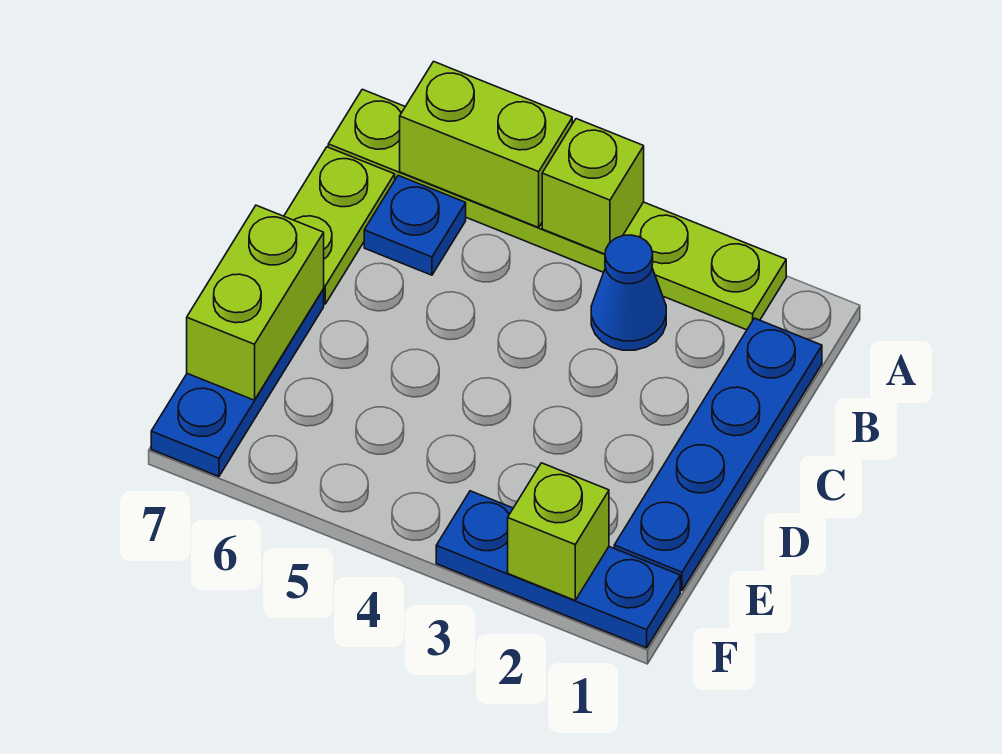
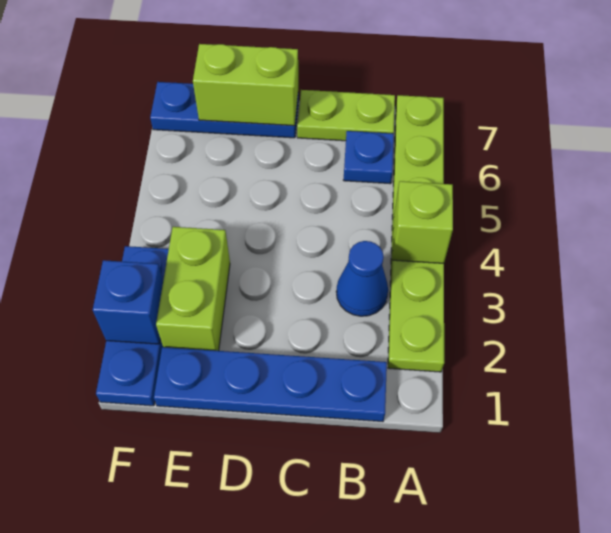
lime 1x2 brick [400,61,572,227] -> lime 1x2 brick moved to [156,227,230,351]
lime 1x1 brick [508,463,609,600] -> blue 1x1 brick [93,260,163,344]

